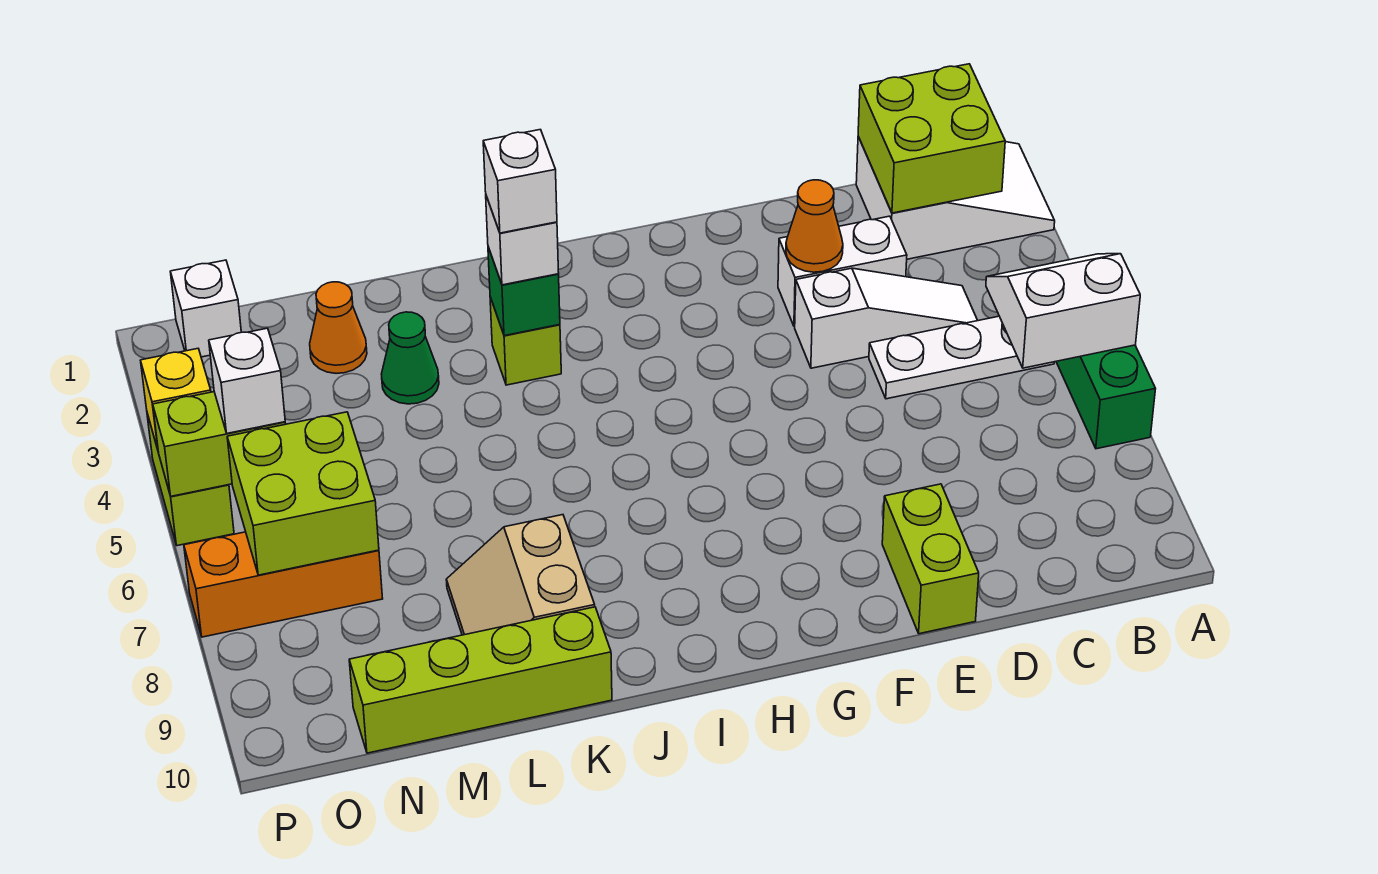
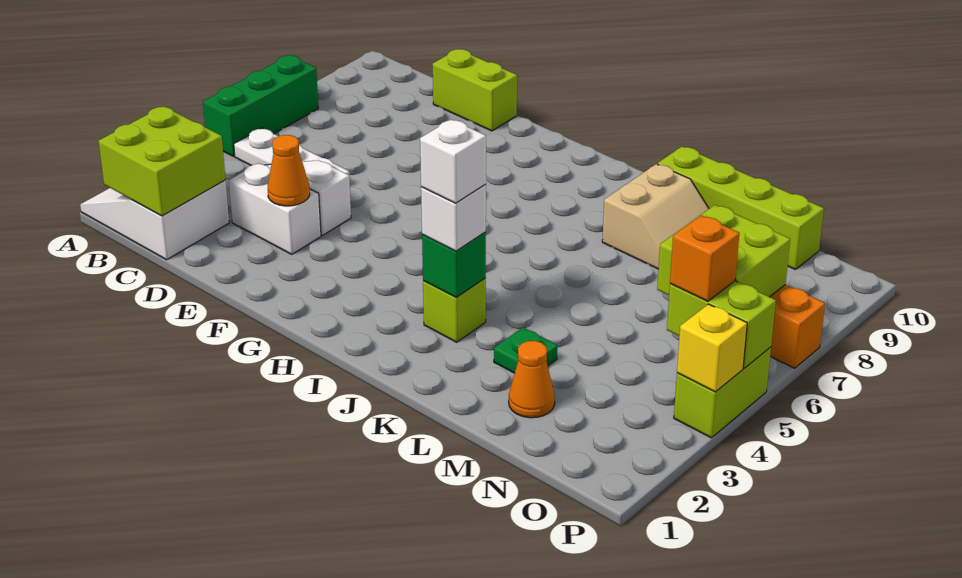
white 2x2 slope [986,254,1140,368] -> none
lime 1x2 brick [882,484,979,634] -> lime 1x2 brick turned to [433,49,517,131]
green 1x1 cone [381,312,439,404] -> green 1x1 plate [494,327,557,373]
white 1x1 brick [170,260,241,357] -> none
white 1x1 brick [209,328,285,433] -> orange 1x1 brick [670,215,739,301]

